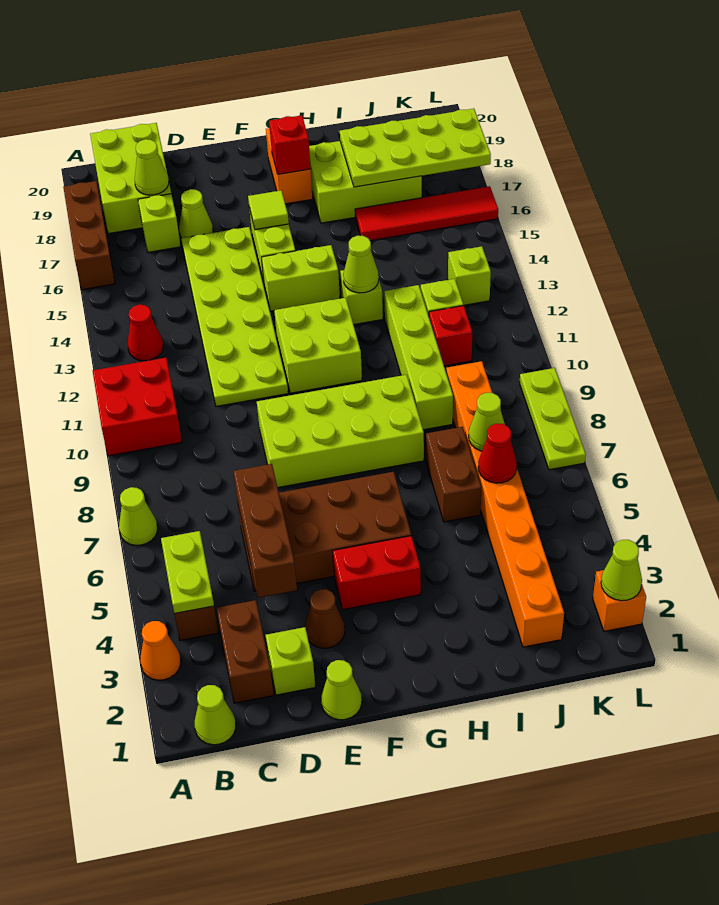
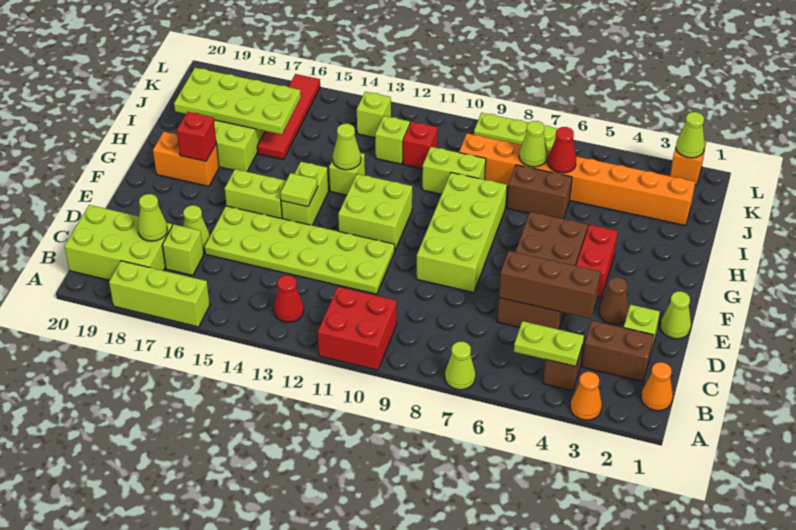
brown 1x3 brick [63,181,115,290] -> lime 1x3 brick [109,261,210,327]
lime 1x1 cone [195,685,236,745] -> orange 1x1 cone [641,362,673,411]
lime 1x1 tile [248,190,289,230] -> lime 1x1 tile moved to [280,173,318,207]
lime 1x4 brick [384,285,453,430] -> lime 1x2 brick [422,147,486,194]
lime 2x4 plate [340,109,491,187] -> lime 2x4 plate turned to [174,68,301,134]

